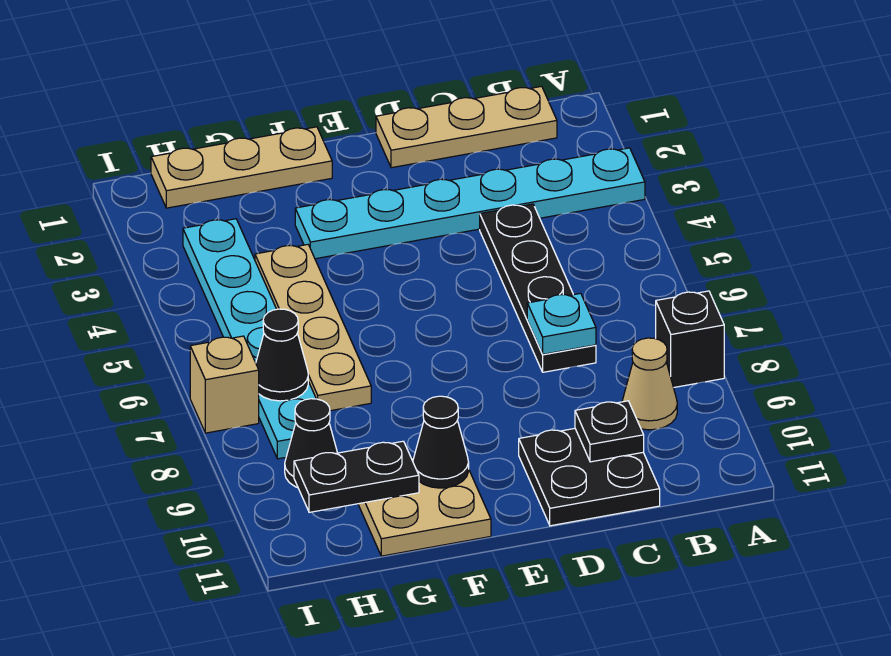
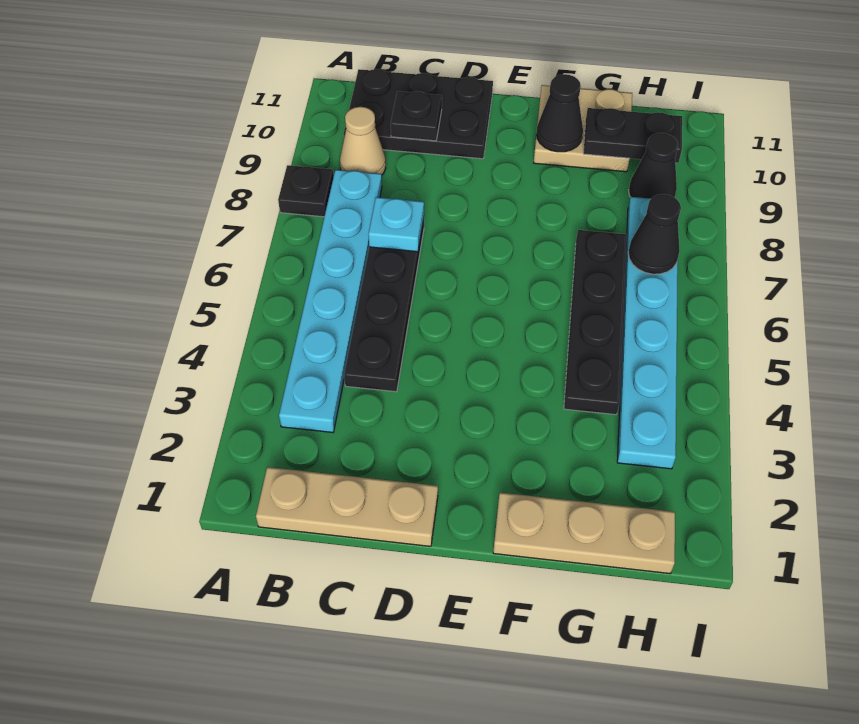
cyan 1x6 plate [295,148,645,259] -> cyan 1x6 plate turned to [279,170,382,432]
black 1x1 brick [656,291,724,388] -> black 1x1 plate [278,165,334,217]
black 2x2 plate [519,428,660,526] -> black 2x3 plate [344,69,493,159]
tan 1x4 plate [255,245,371,411] -> black 1x4 plate [564,230,626,415]
tan 1x1 brick [190,336,259,433] -> none

